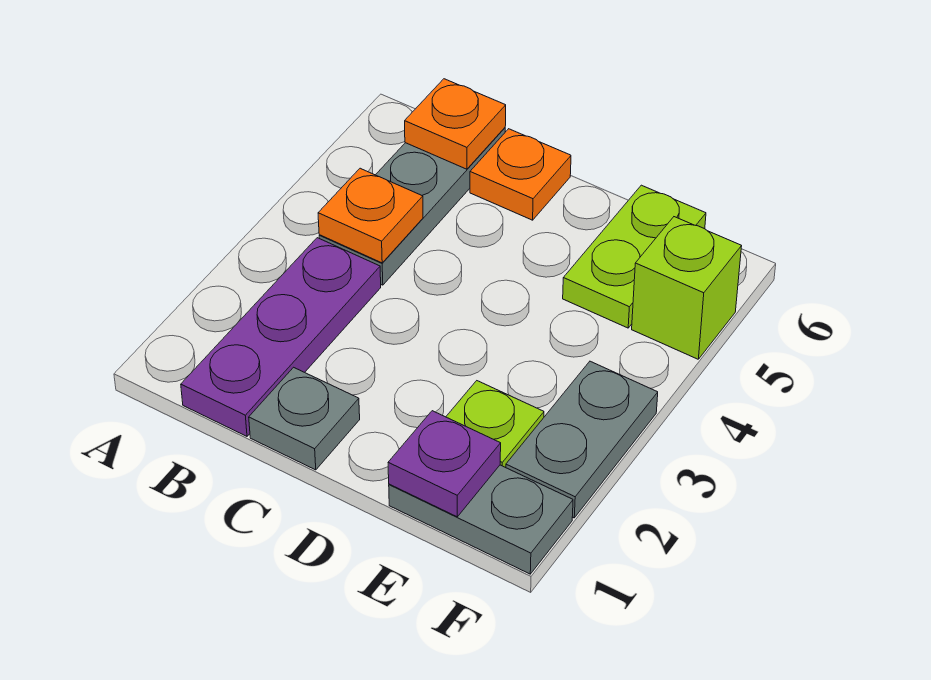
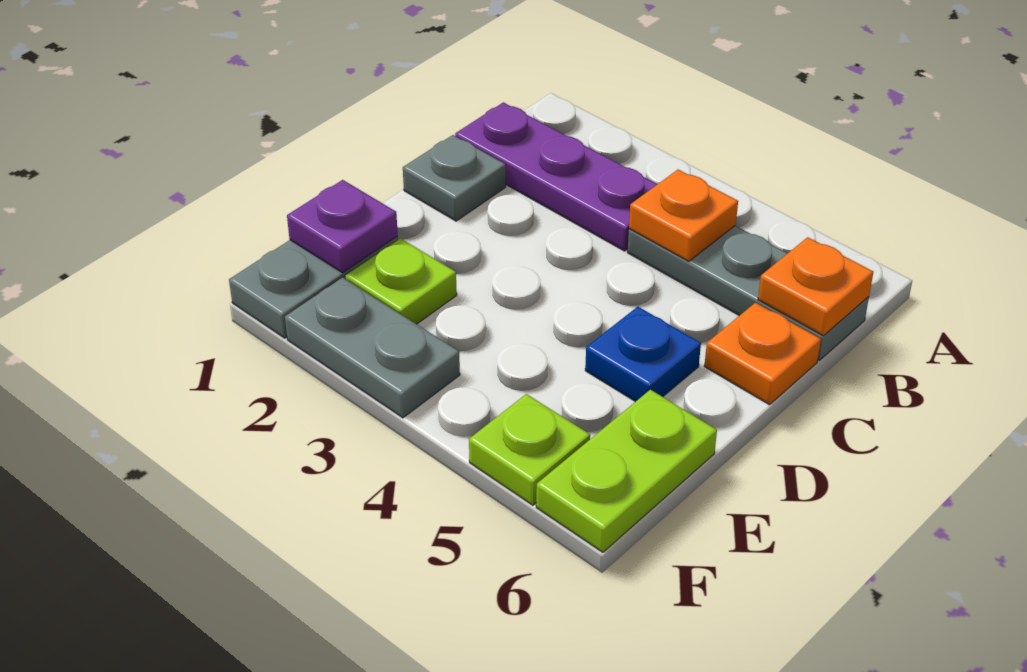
none -> blue 1x1 plate [585,307,701,402]
lime 1x2 plate [563,185,706,328] -> lime 1x2 plate turned to [536,390,717,552]
lime 1x1 brick [632,217,742,359] -> lime 1x1 plate [469,394,590,505]

